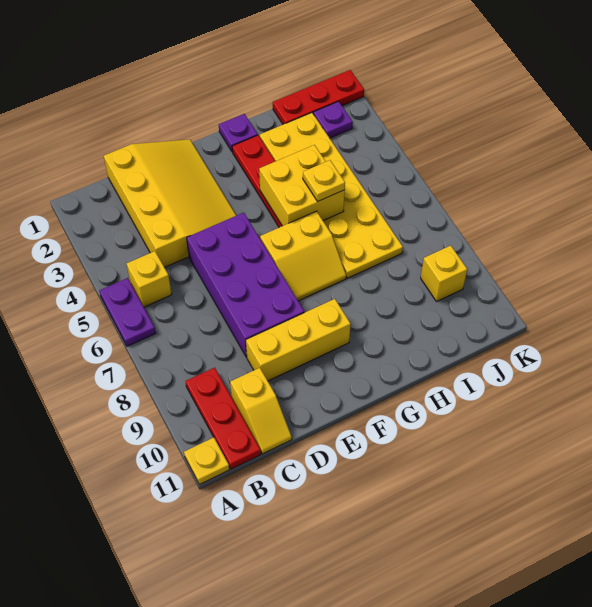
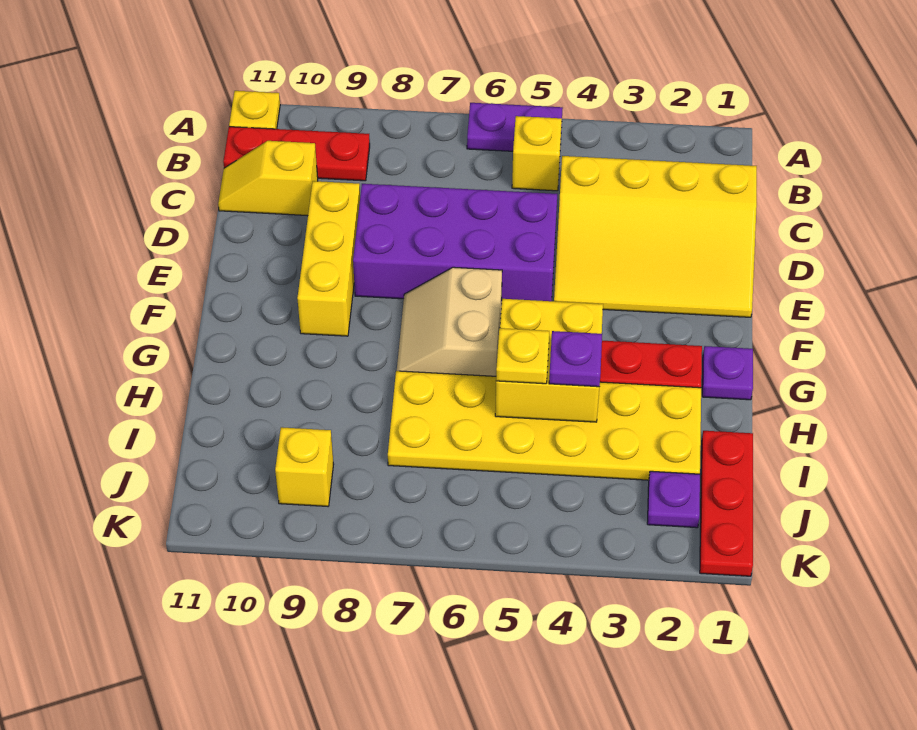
yellow 2x2 slope [260,211,346,301] -> tan 2x2 slope [397,267,502,376]
none -> purple 1x1 plate [549,331,602,387]

